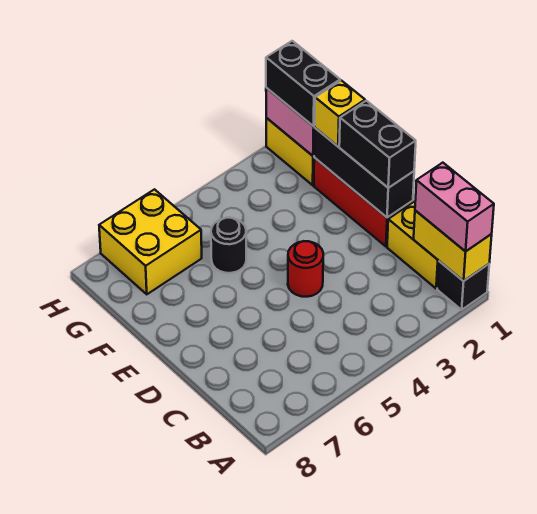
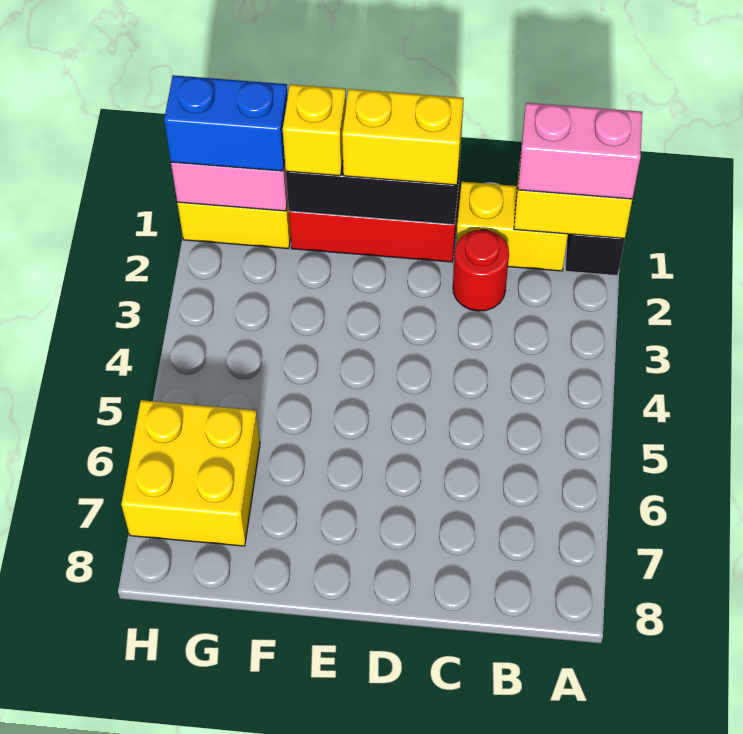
black 1x2 brick [339,101,416,188] -> yellow 1x2 brick [342,89,464,185]
red 1x1 round brick [288,241,323,297] -> red 1x1 round brick moved to [453,230,509,311]
black 1x1 round brick [211,218,246,273] -> none
black 1x2 brick [266,41,340,126] -> blue 1x2 brick [164,75,288,171]

